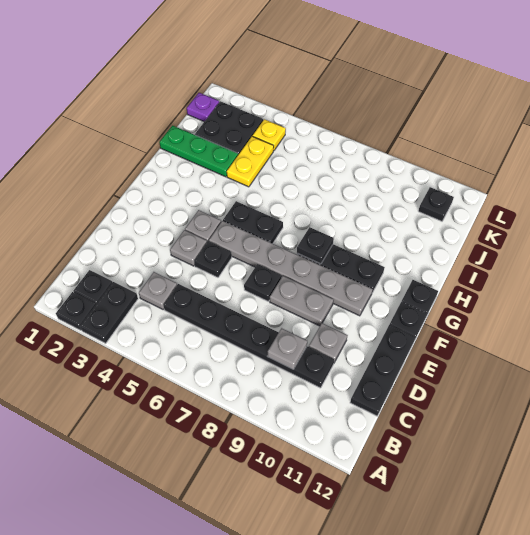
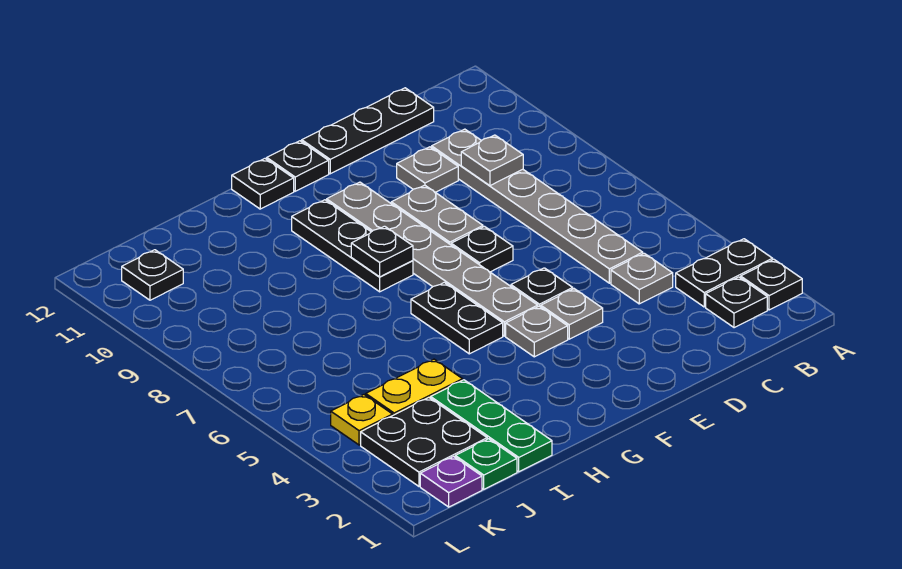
black 1x6 plate [163,284,334,388] -> grey 1x6 plate [432,129,643,283]
none -> green 1x1 plate [455,439,517,489]

